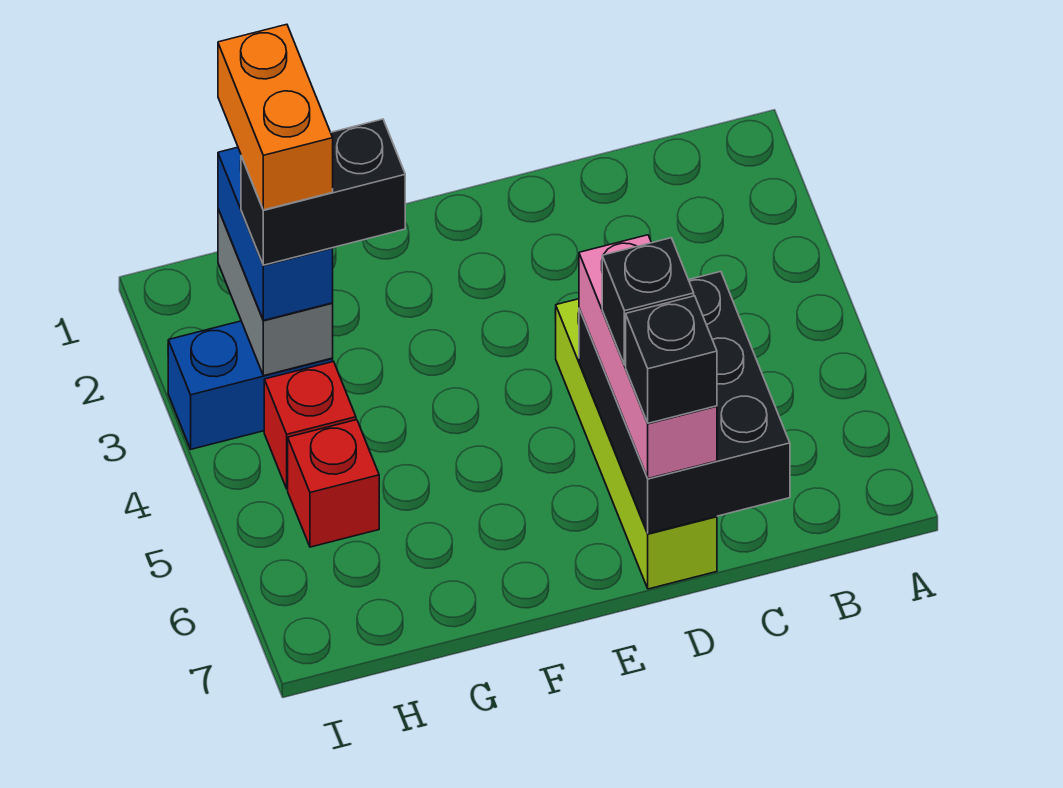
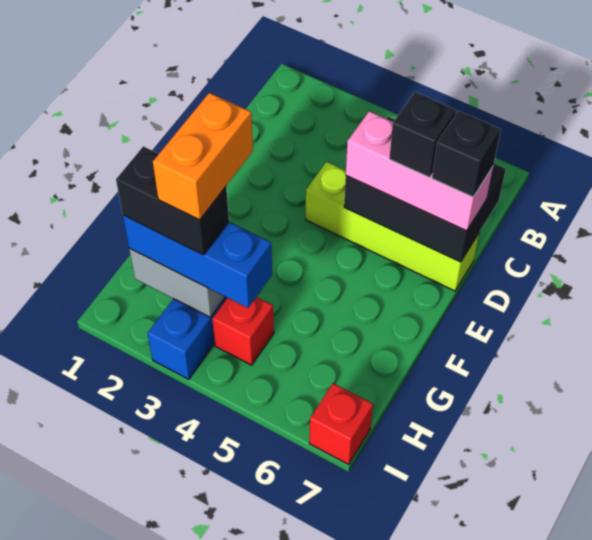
black 1x2 brick [241,119,405,265] -> black 1x2 brick turned to [116,146,229,255]
blue 1x2 brick [218,147,333,320] -> blue 1x3 brick [123,215,272,308]
orange 1x2 brick [218,24,333,210] -> orange 1x2 brick turned to [153,93,253,220]
red 1x1 brick [288,420,379,547] -> red 1x1 brick moved to [309,383,373,464]

